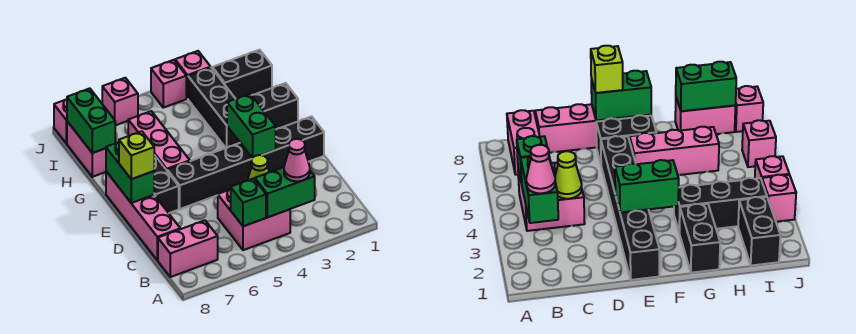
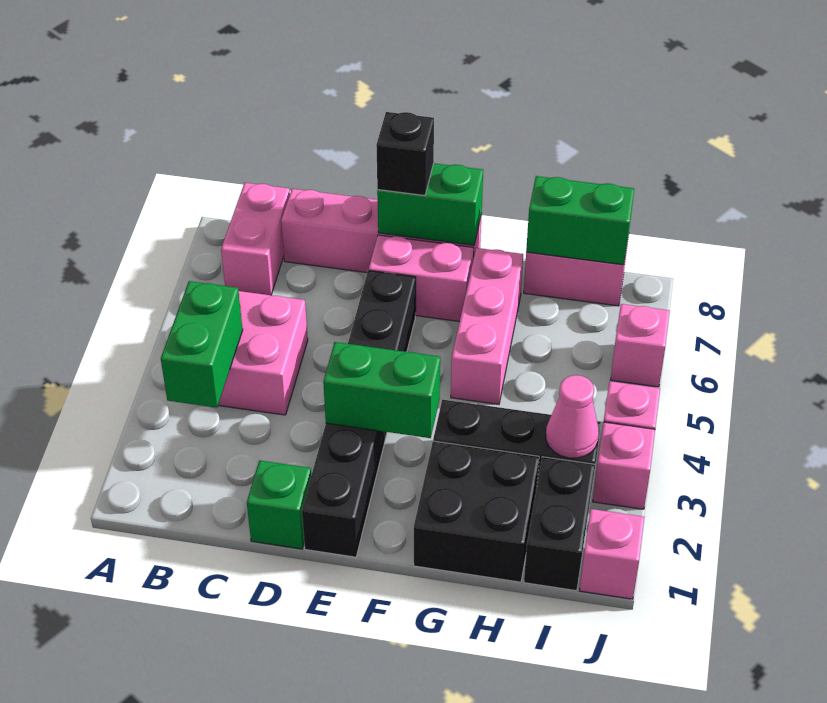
pink 1x1 cone [284,139,310,181] -> pink 1x1 cone moved to [546,375,599,458]
green 1x1 brick [231,178,266,226] -> green 1x1 brick moved to [247,460,311,549]
lime 1x1 cone [248,155,269,180] -> none
black 1x2 brick [154,155,179,213] -> pink 1x2 brick [369,235,474,322]
lime 1x1 brick [119,131,154,179] -> black 1x1 brick [376,112,434,196]
pink 1x3 brick [128,111,190,170] -> pink 1x3 brick turned to [451,248,523,404]
black 1x2 brick [252,83,298,129] -> black 2x2 brick [414,441,539,582]
pink 1x1 brick [54,99,67,143] -> pink 1x1 brick moved to [580,509,645,599]

